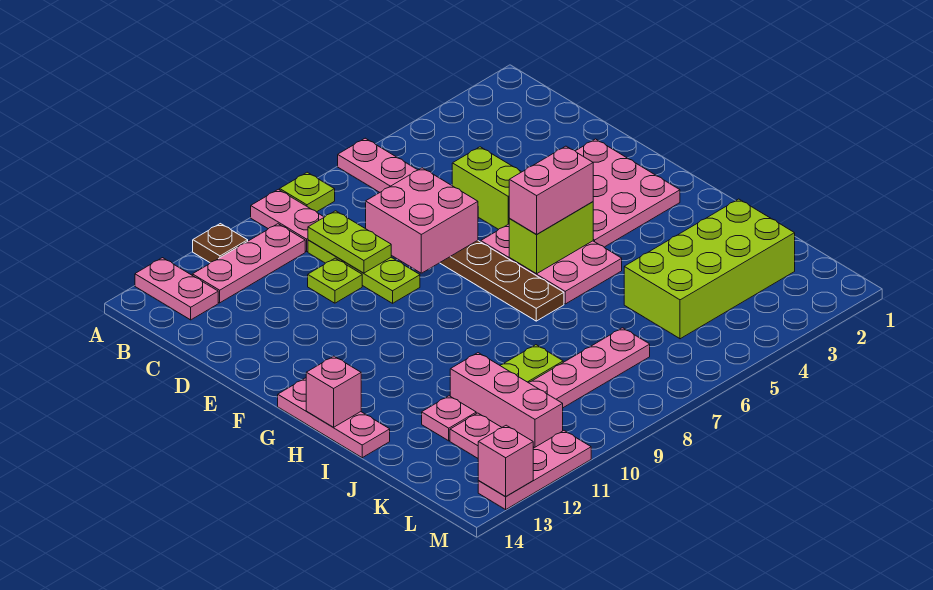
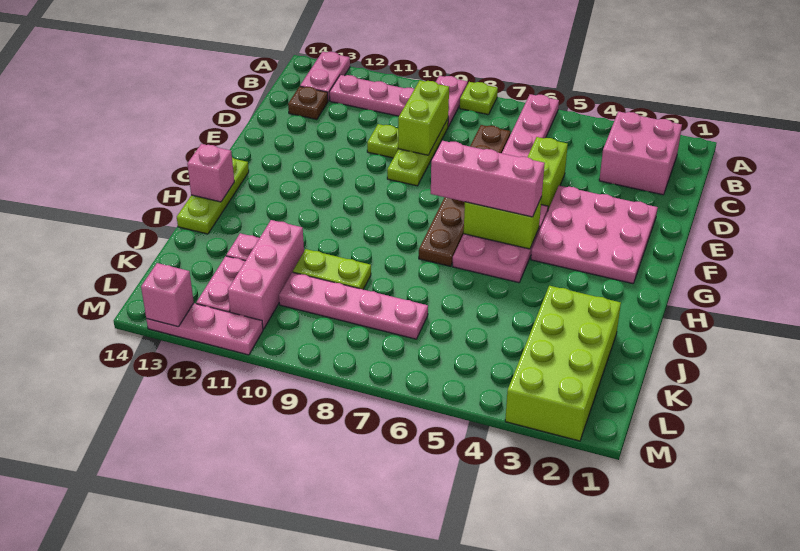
brown 1x1 plate [193,224,248,263] -> brown 1x1 plate moved to [288,86,328,120]
lime 1x2 plate [308,211,391,273] -> lime 1x2 brick [398,80,449,155]
pink 2x2 brick [366,168,478,273] -> pink 2x2 brick moved to [599,111,682,195]
pink 1x2 brick [509,146,593,235] -> pink 1x3 brick [431,141,545,217]
pink 1x3 plate [278,378,390,458] -> lime 1x3 plate [177,158,249,234]
lime 2x4 brick [624,199,795,339] -> lime 2x4 brick turned to [505,286,621,441]

